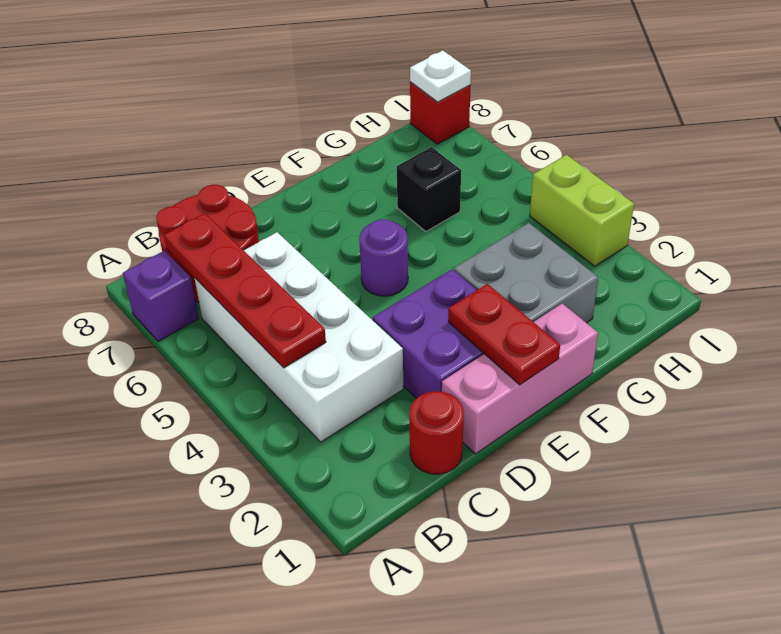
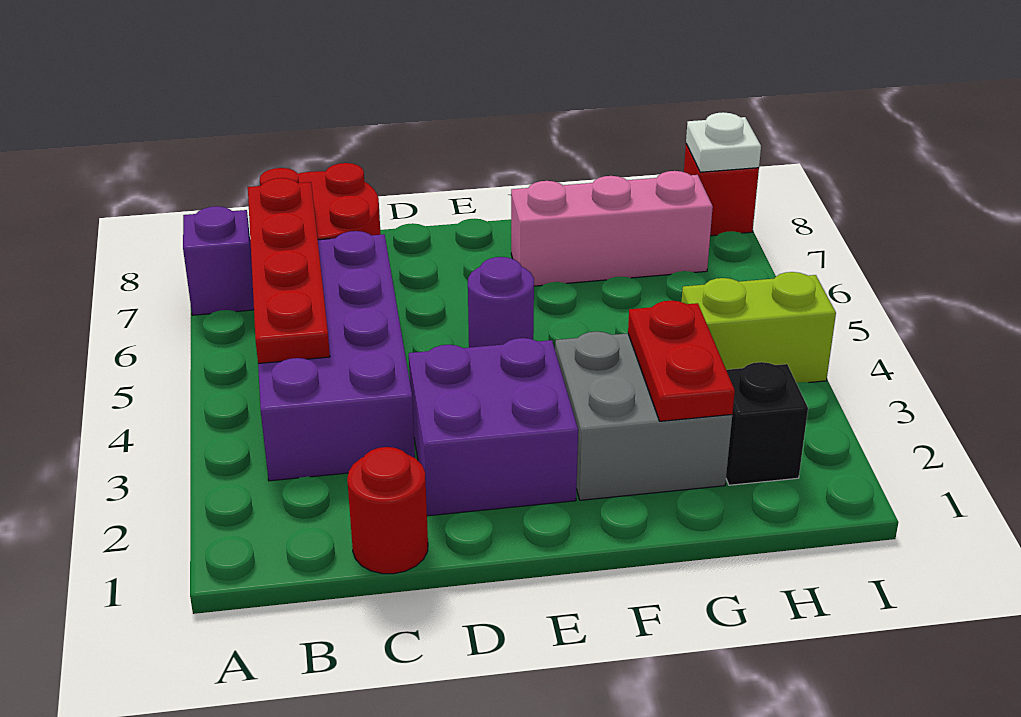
white 2x4 brick [195,232,404,442] -> purple 2x4 brick [258,231,415,481]
pink 1x3 brick [442,304,598,454] -> pink 1x3 brick moved to [511,171,713,286]
red 1x2 plate [448,284,560,385] -> red 1x2 plate moved to [628,301,735,421]
black 1x1 brick [397,147,461,232] -> black 1x1 brick moved to [726,362,808,485]
lime 1x2 brick [530,155,634,266] -> lime 1x2 brick turned to [682,272,836,383]

